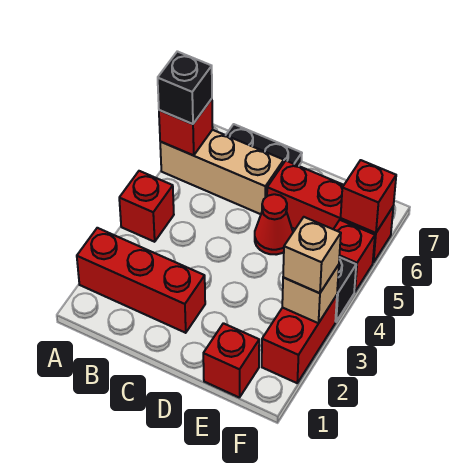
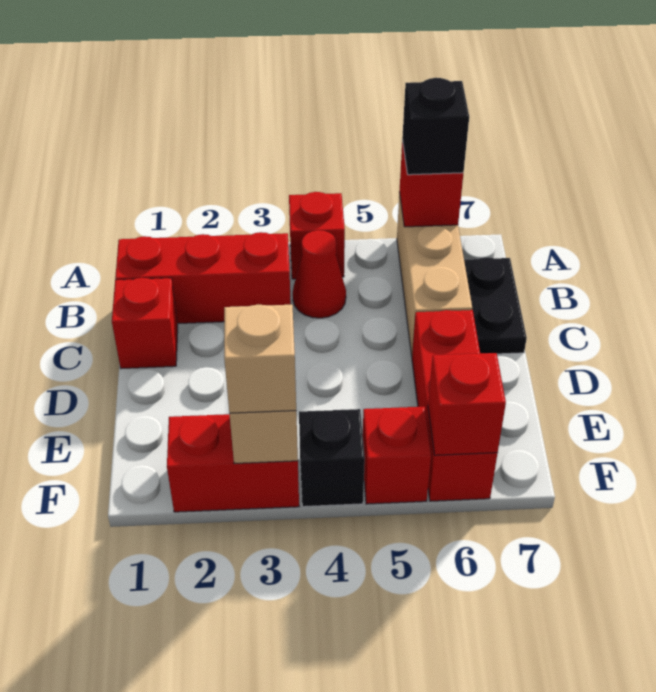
red 1x3 brick [77,228,205,333] -> red 1x3 brick turned to [115,232,291,323]
red 1x1 cone [255,194,293,255] -> red 1x1 cone moved to [293,230,346,318]
red 1x1 brick [203,323,259,398] -> red 1x1 brick moved to [112,278,178,369]

